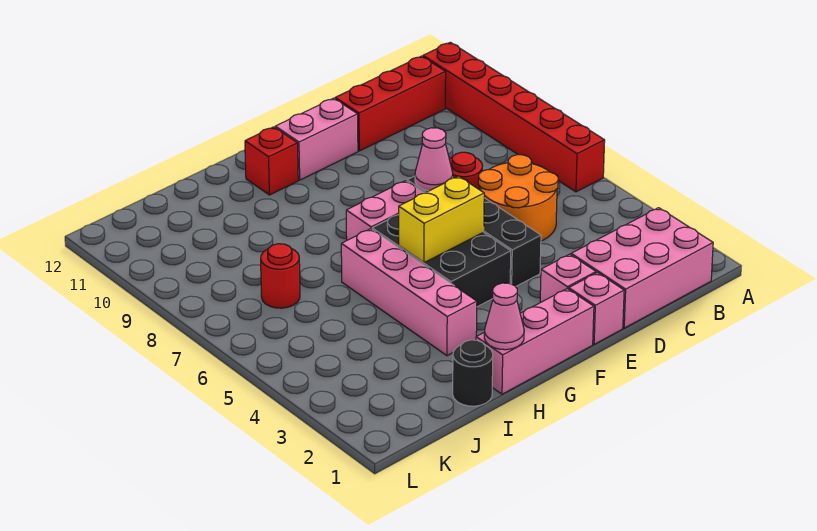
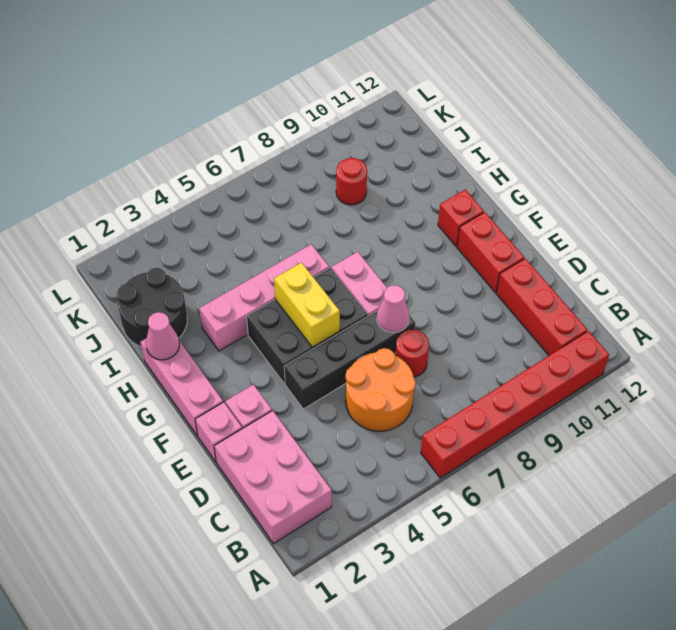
pink 1x2 brick [275,98,358,180] -> red 1x2 brick [457,212,524,293]
black 1x1 round brick [453,340,493,406] -> black 2x2 round brick [117,268,187,347]
red 1x1 round brick [261,244,300,308] -> red 1x1 round brick moved to [336,158,367,205]

